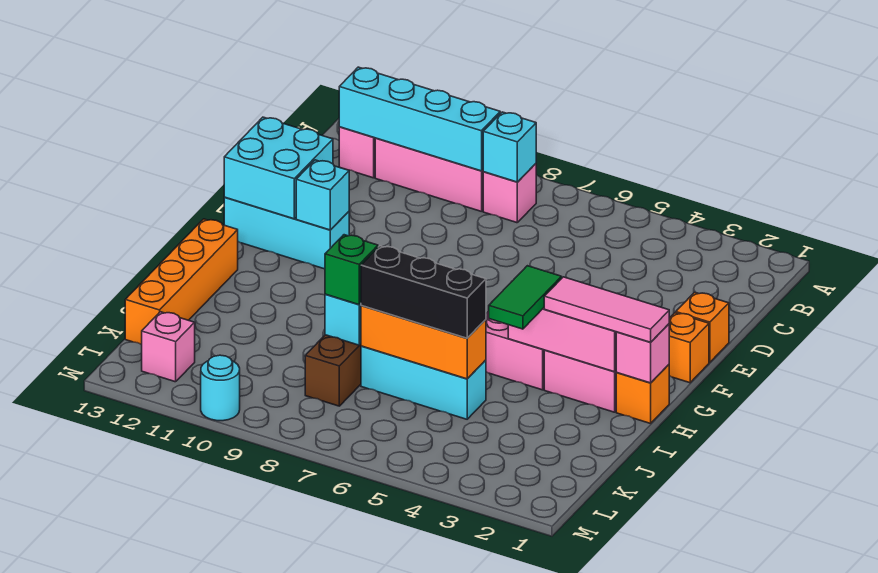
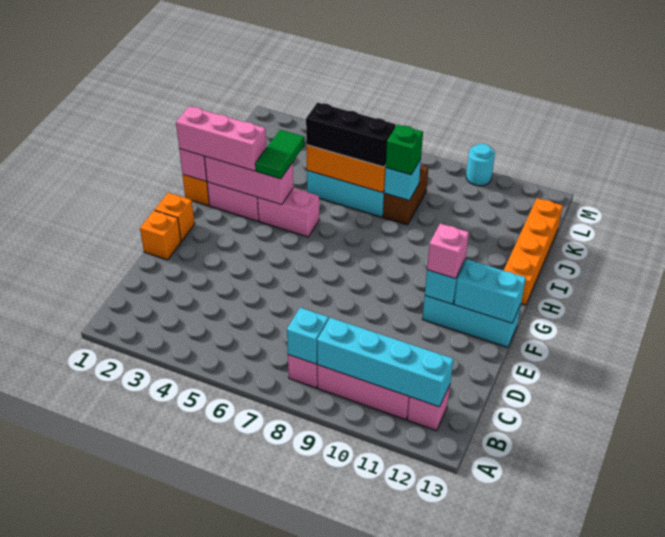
cyan 2x2 brick [224,117,333,219] -> cyan 1x2 brick [454,260,526,323]
pink 1x3 tile [544,277,669,342] -> pink 1x3 brick [176,106,266,171]
pink 1x1 brick [142,312,195,382] -> pink 1x1 brick moved to [427,224,469,279]

